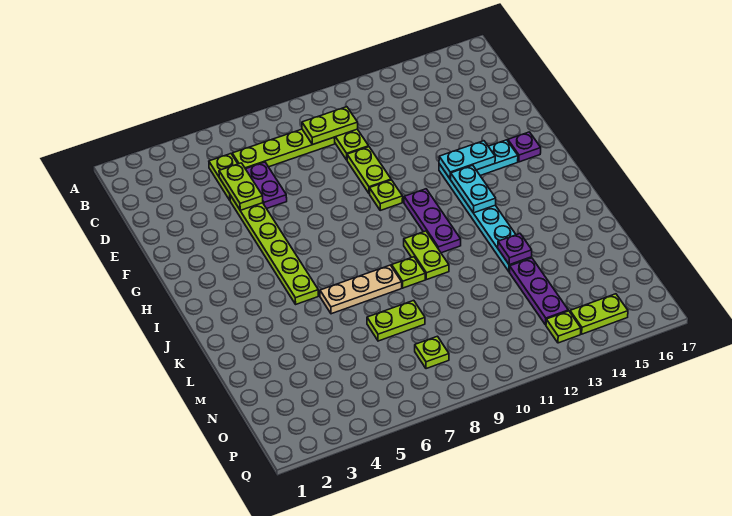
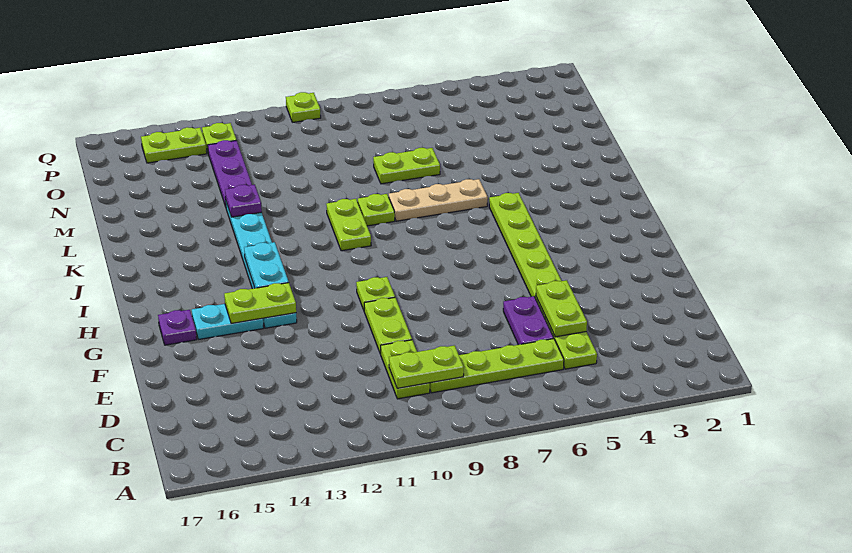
cyan 1x2 plate [439,141,495,179] -> lime 1x2 plate [224,283,296,324]
purple 1x3 plate [404,189,461,253] -> none
lime 1x1 plate [415,336,449,369] -> lime 1x1 plate moved to [286,92,321,122]

